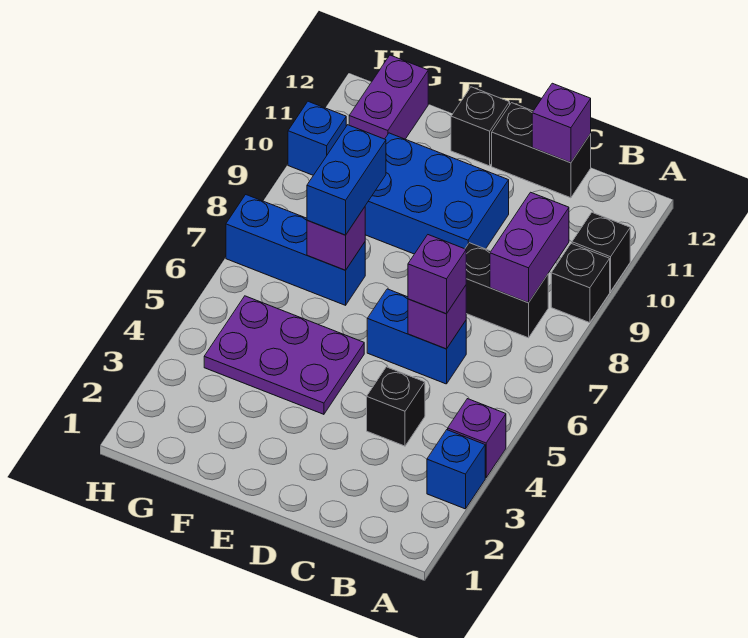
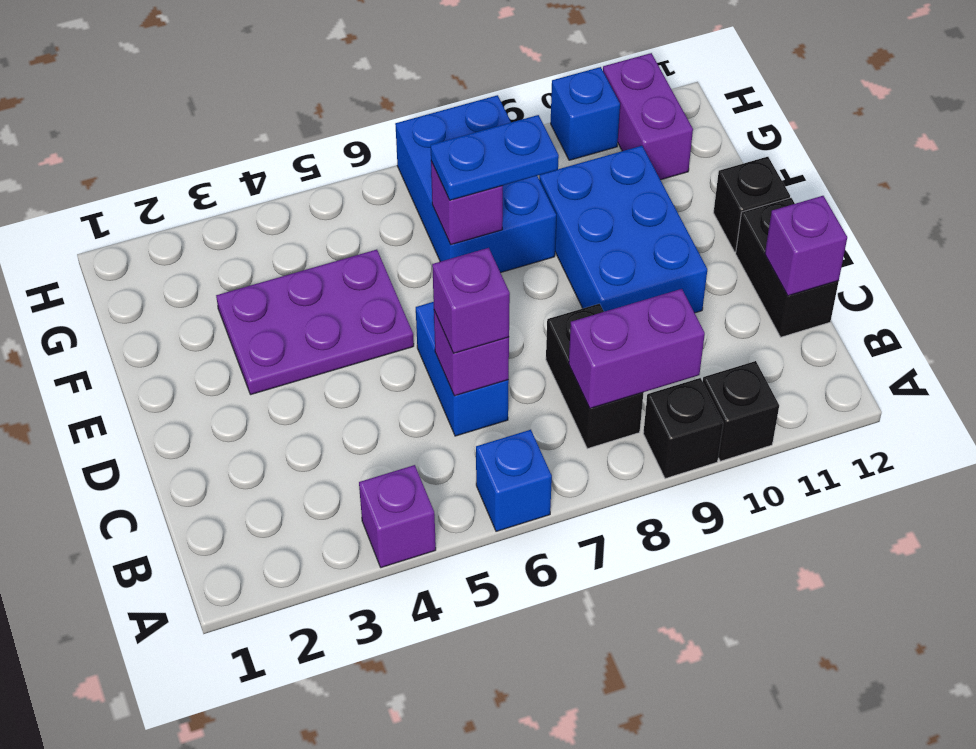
blue 1x1 brick [427,430,485,509] -> blue 1x1 brick moved to [476,430,552,531]
black 1x1 brick [367,367,425,446] -> none
purple 2x3 plate [204,296,364,414] -> purple 2x3 plate turned to [216,250,414,395]
blue 1x3 brick [226,195,365,305] -> blue 2x3 brick [395,95,556,273]
blue 1x2 brick [307,125,386,235] -> blue 1x2 plate [431,115,559,200]
purple 1x2 brick [349,55,428,139] -> purple 1x2 brick turned to [603,53,693,180]

